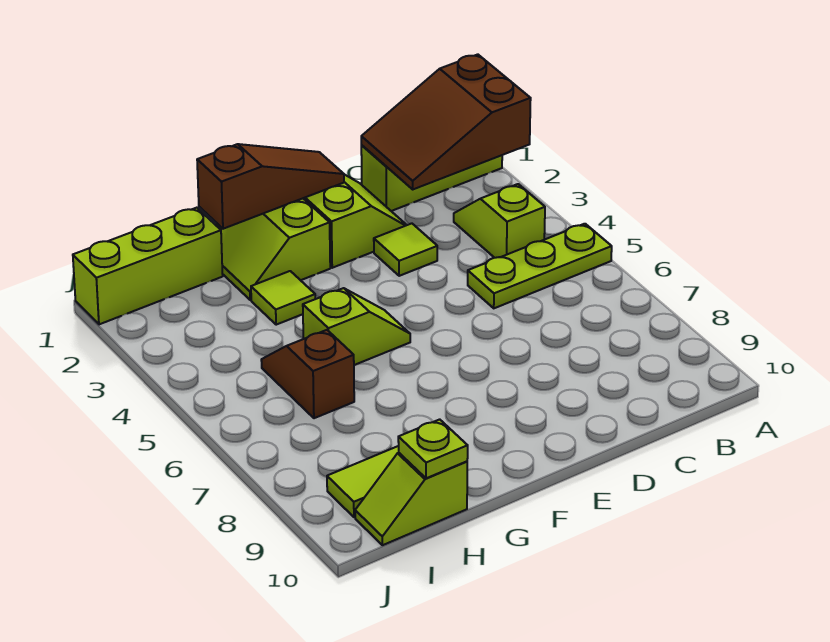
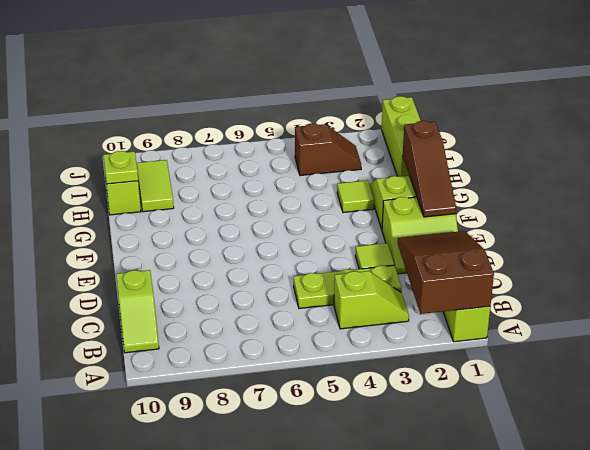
lime 1x3 plate [468,224,612,308] -> lime 1x3 plate turned to [294,265,402,309]
lime 1x2 slope [303,288,410,365] -> lime 1x2 slope moved to [116,270,159,353]
brown 1x2 slope [261,330,354,418] -> brown 1x2 slope moved to [295,123,361,176]

